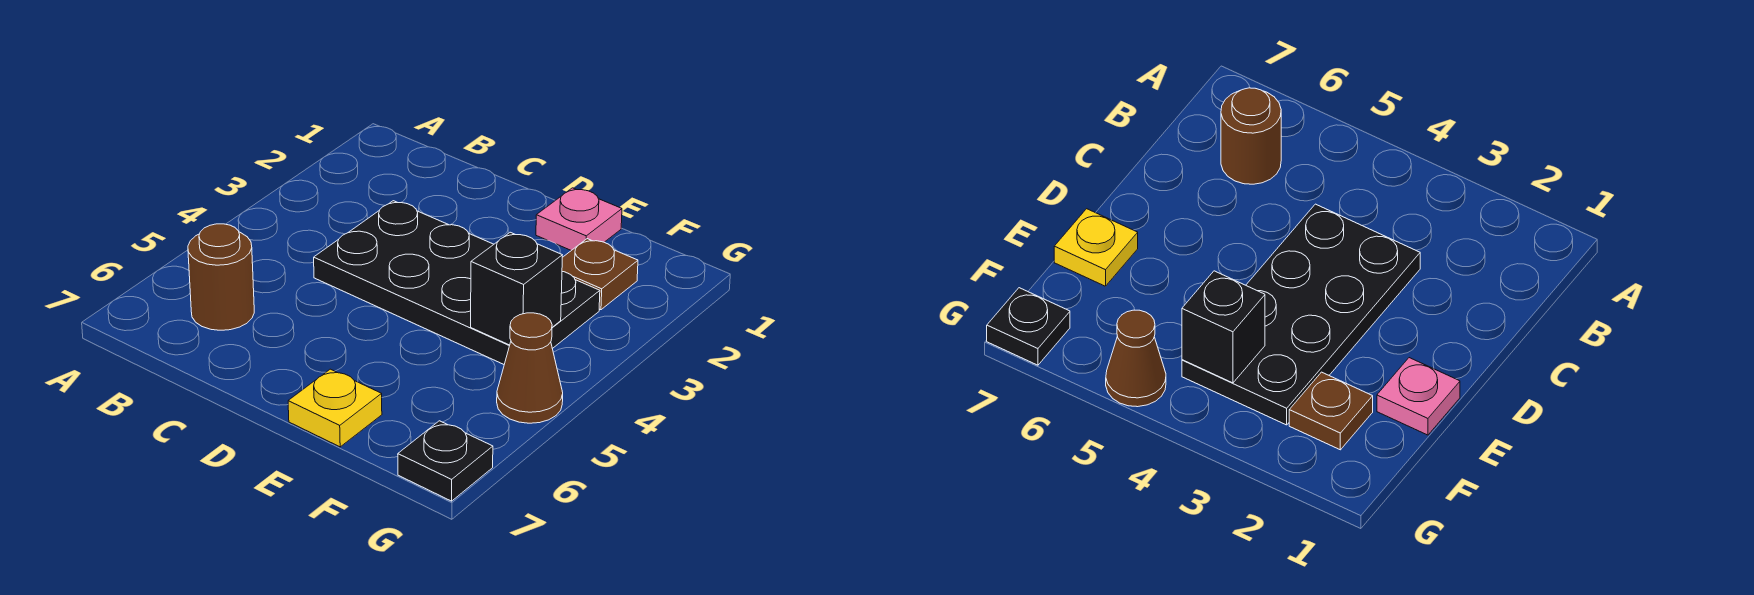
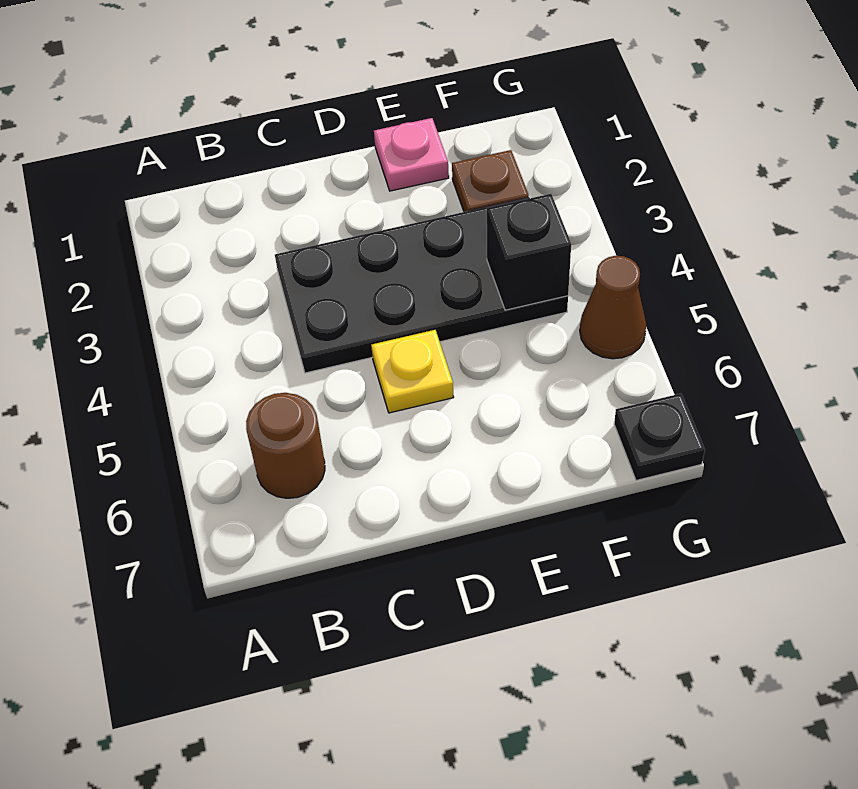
yellow 1x1 plate [288,369,382,447] -> yellow 1x1 plate moved to [371,330,454,413]

